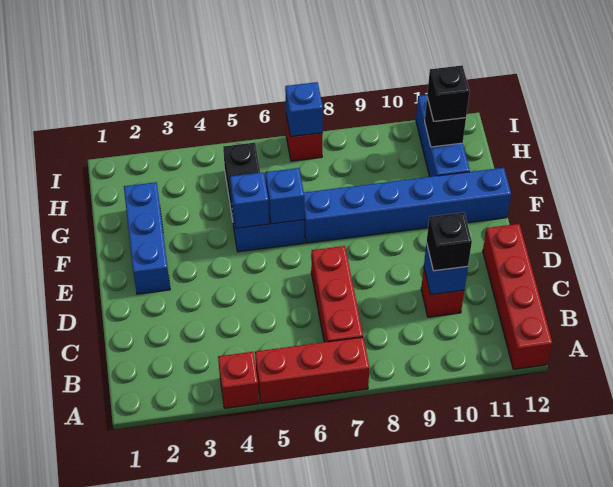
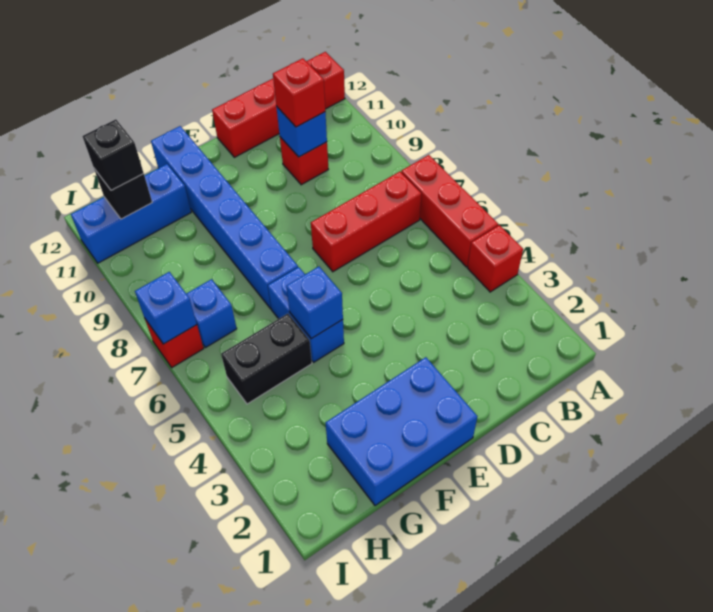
black 1x1 brick [427,212,472,271] -> red 1x1 brick [273,58,325,127]
blue 1x3 brick [124,182,170,294] -> blue 2x3 brick [326,357,477,506]
blue 1x1 brick [265,168,304,224] -> blue 1x1 brick moved to [186,279,237,348]

